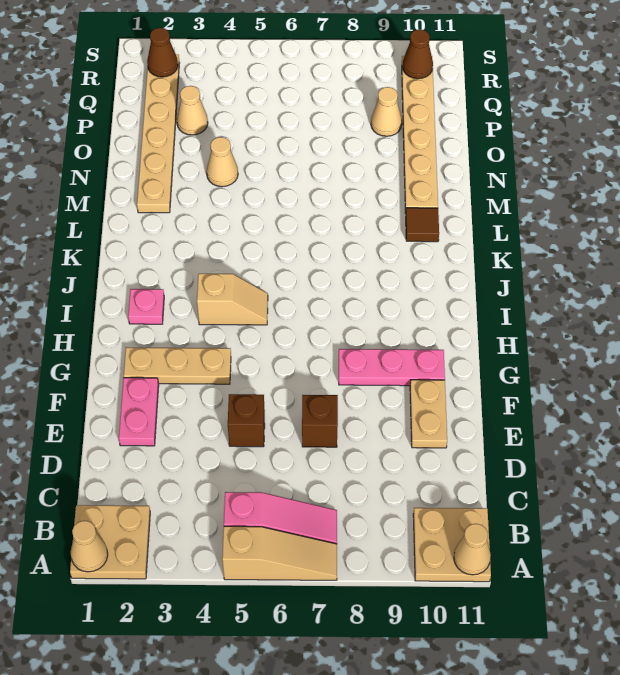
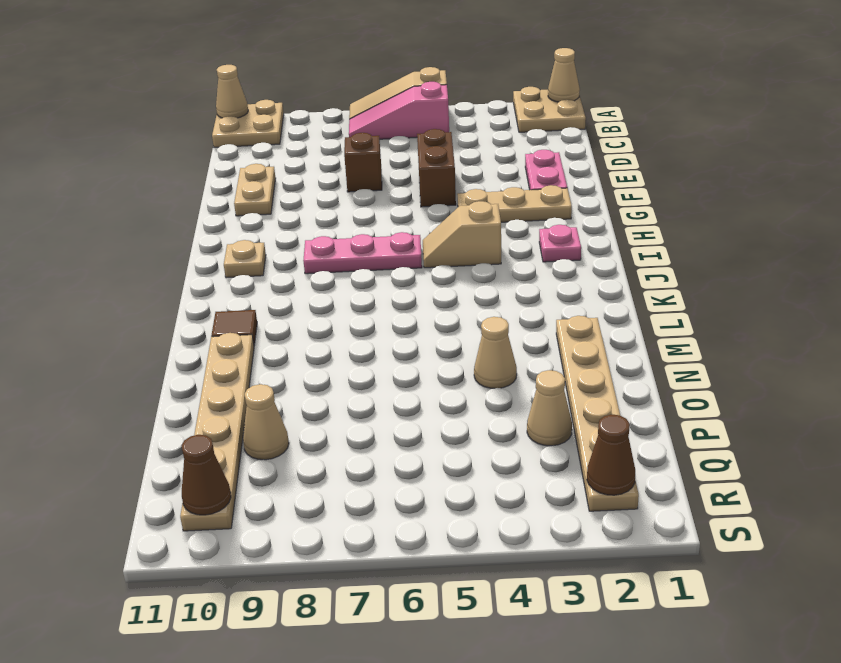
brown 1x1 brick [228,394,265,447] -> brown 1x2 brick [417,129,456,207]
pink 1x3 plate [339,349,445,386] -> pink 1x3 plate moved to [303,232,422,274]
none -> tan 1x1 plate [224,240,266,278]

